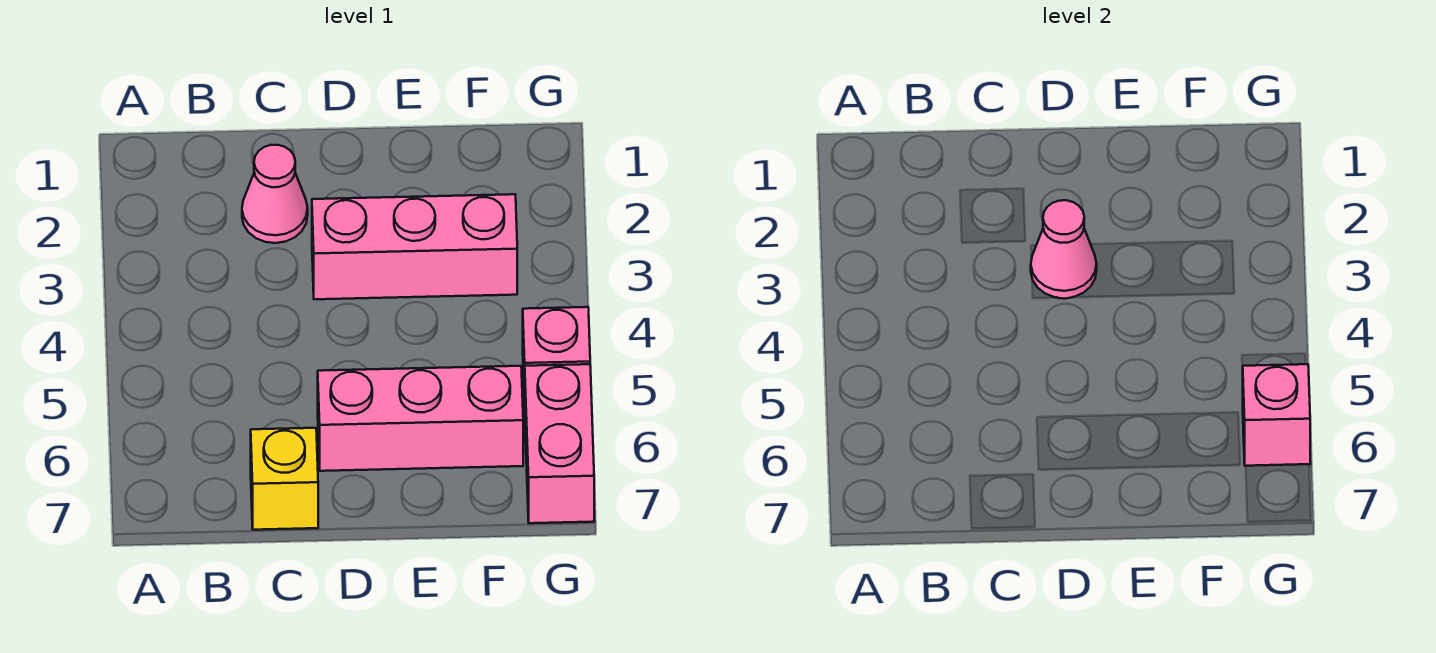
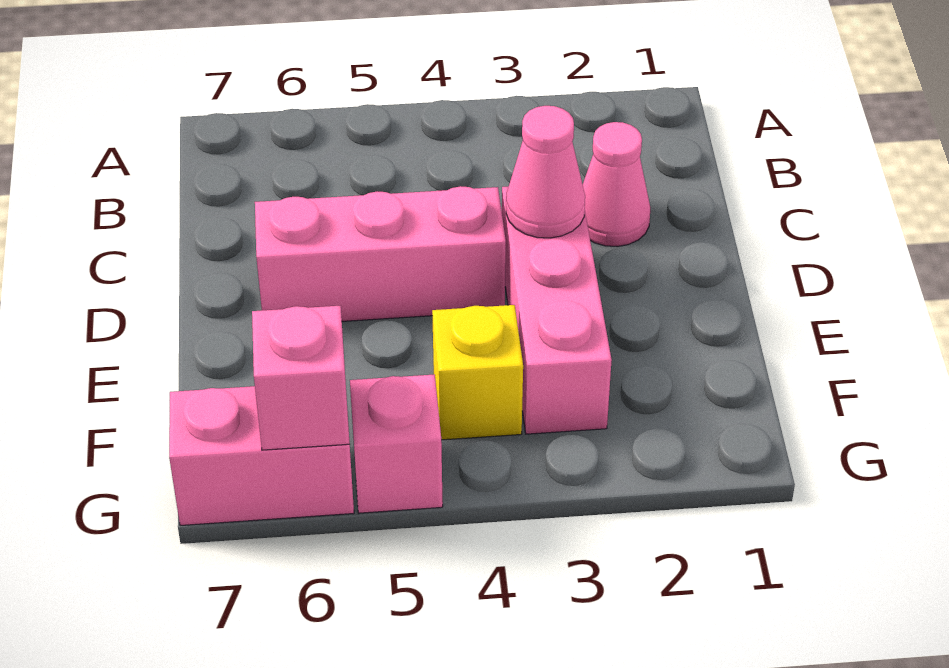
yellow 1x1 brick [251,428,318,530] -> yellow 1x1 brick moved to [432,305,523,440]
pink 1x3 brick [318,366,523,471] -> pink 1x3 brick turned to [255,186,506,321]

